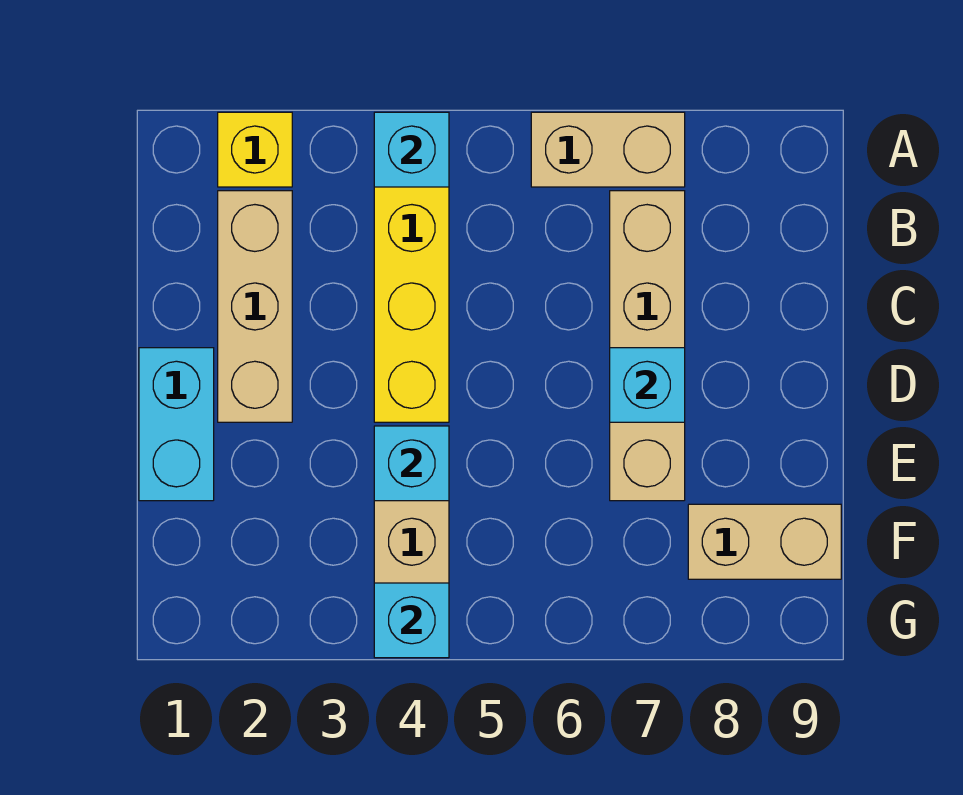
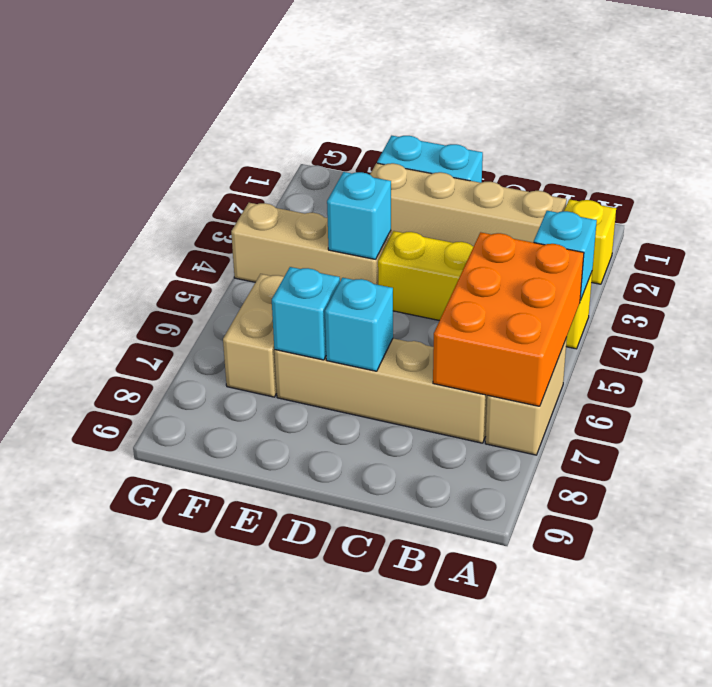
none -> orange 2x3 brick [433,232,584,406]
tan 1x3 brick [218,191,292,422] -> tan 1x4 brick [370,163,567,247]
tan 1x2 brick [688,504,841,579] -> tan 1x2 brick moved to [223,274,284,397]
cyan 1x1 brick [374,583,449,658] -> cyan 1x1 brick moved to [272,267,340,360]

